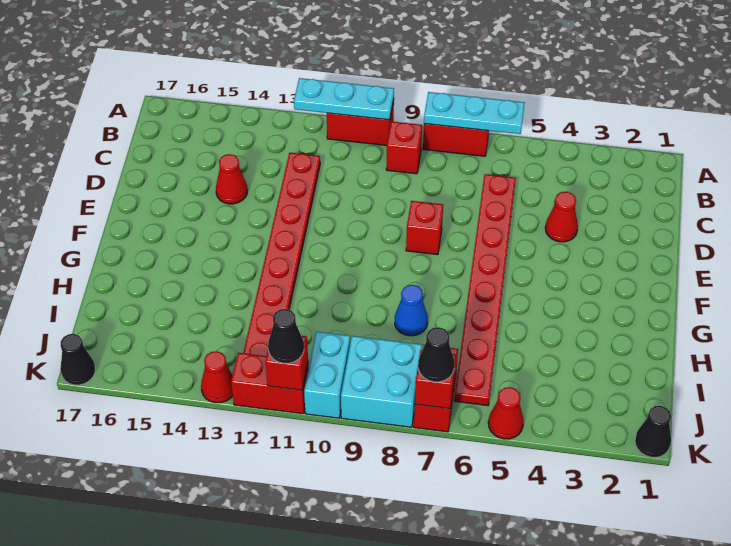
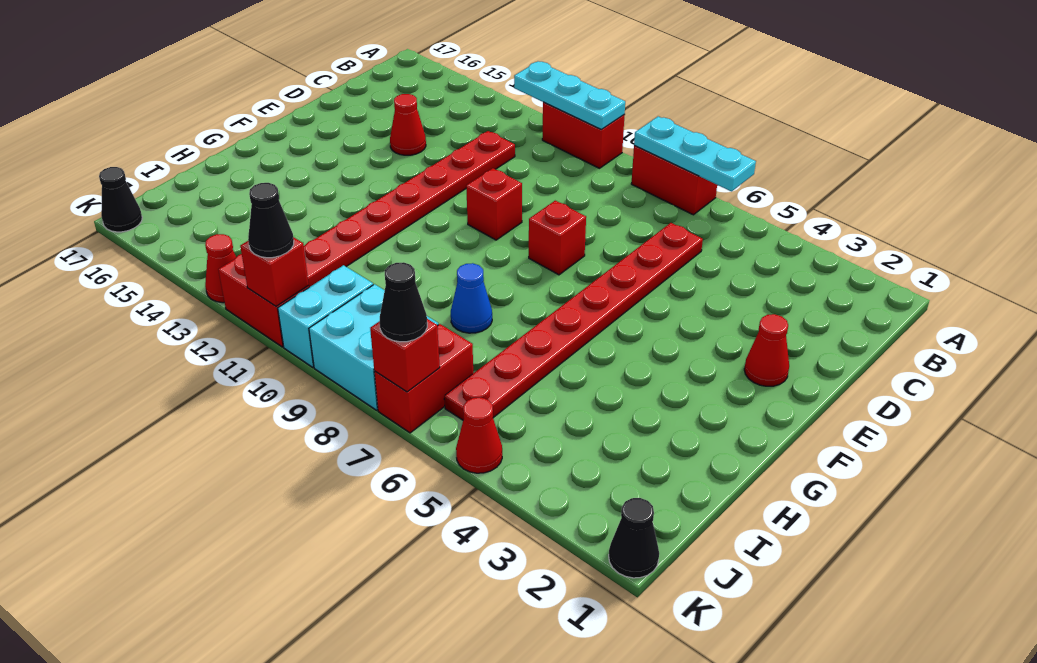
red 1x1 brick [386,121,422,174] -> red 1x1 brick moved to [466,168,522,240]
red 1x1 cone [545,192,578,242] -> red 1x1 cone moved to [744,314,789,386]

